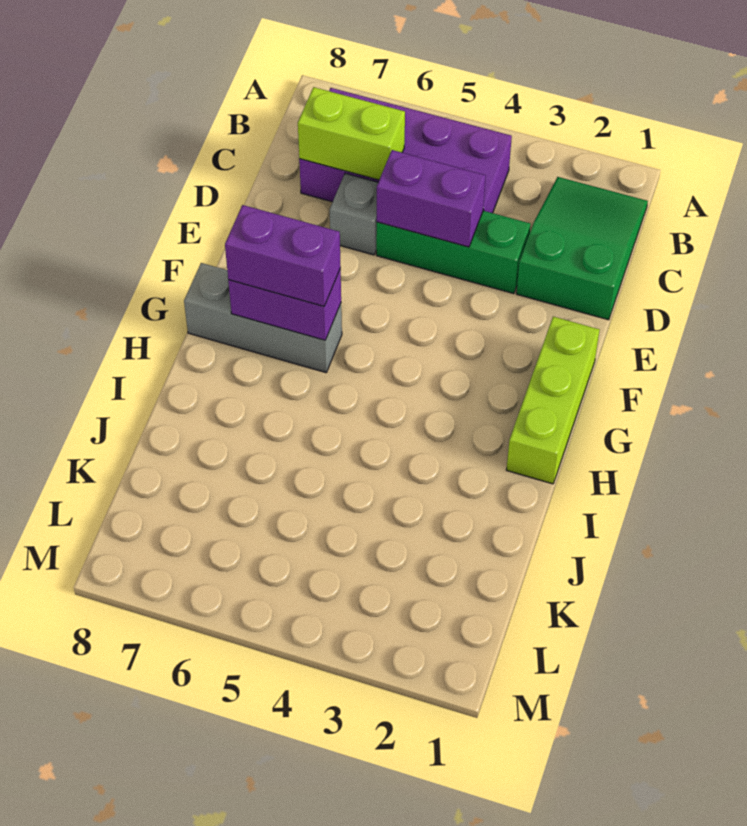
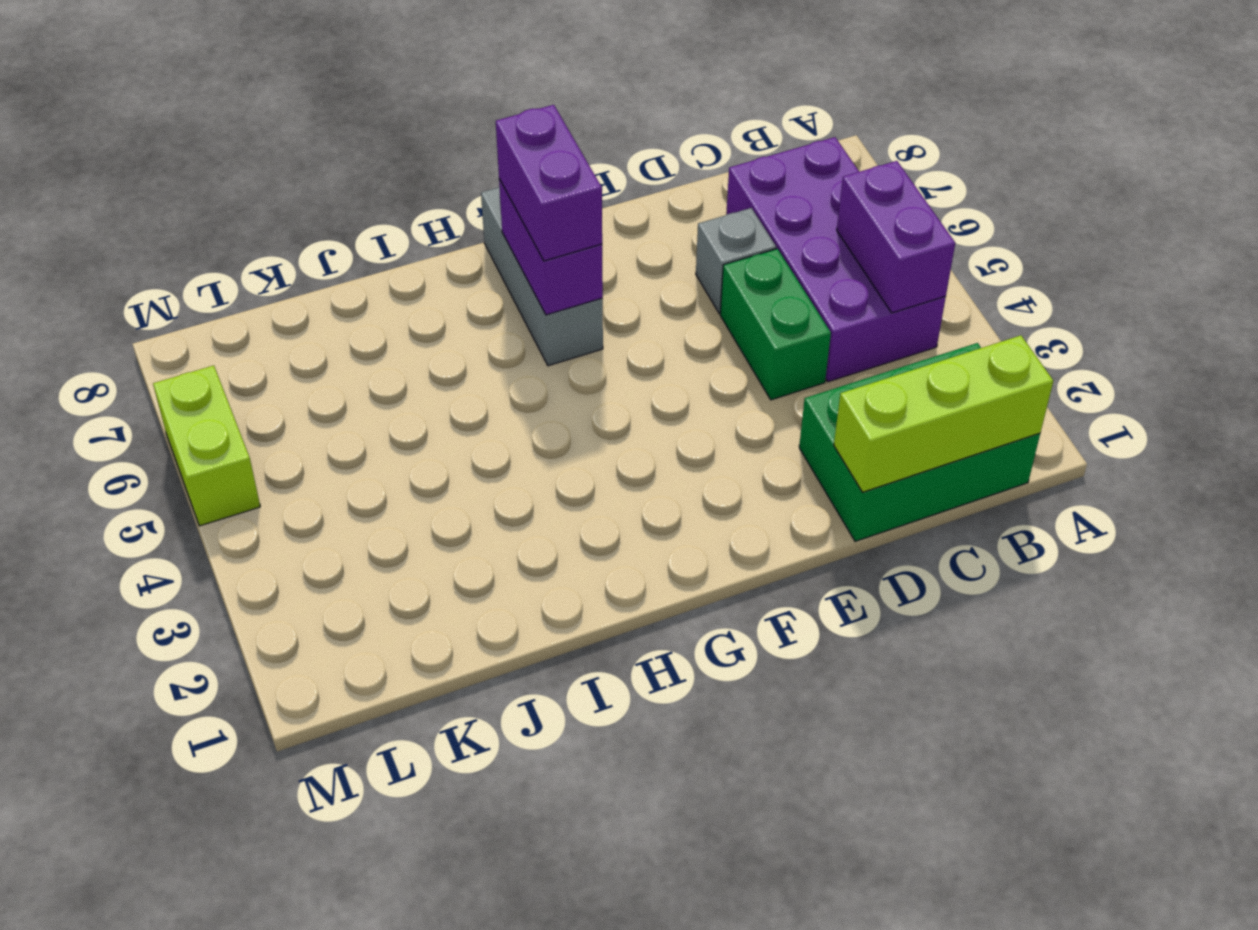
green 2x3 slope [516,177,648,320] -> green 2x3 brick [799,343,1040,541]
lime 1x2 brick [298,87,405,180] -> lime 1x2 brick moved to [153,366,260,526]
green 1x3 brick [376,211,531,294] -> green 1x2 brick [720,249,831,400]
purple 1x2 brick [377,150,486,247] -> purple 1x2 brick moved to [837,161,955,313]
lime 1x3 brick [506,317,599,484] -> lime 1x3 brick moved to [834,336,1053,492]

